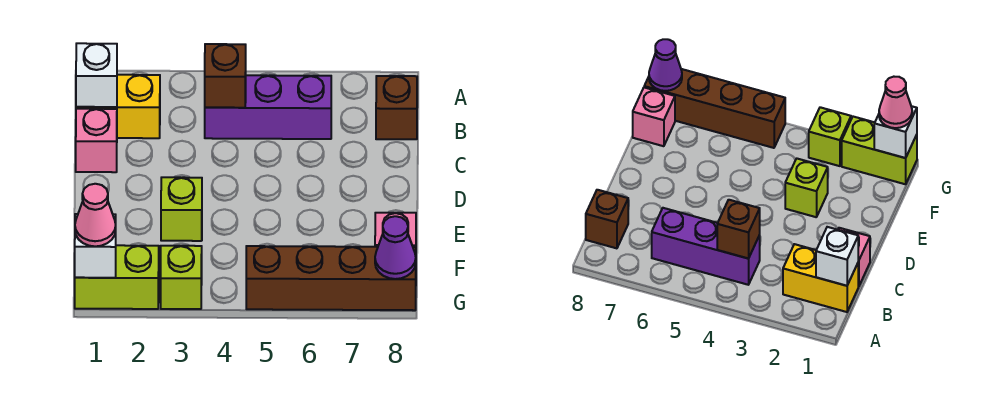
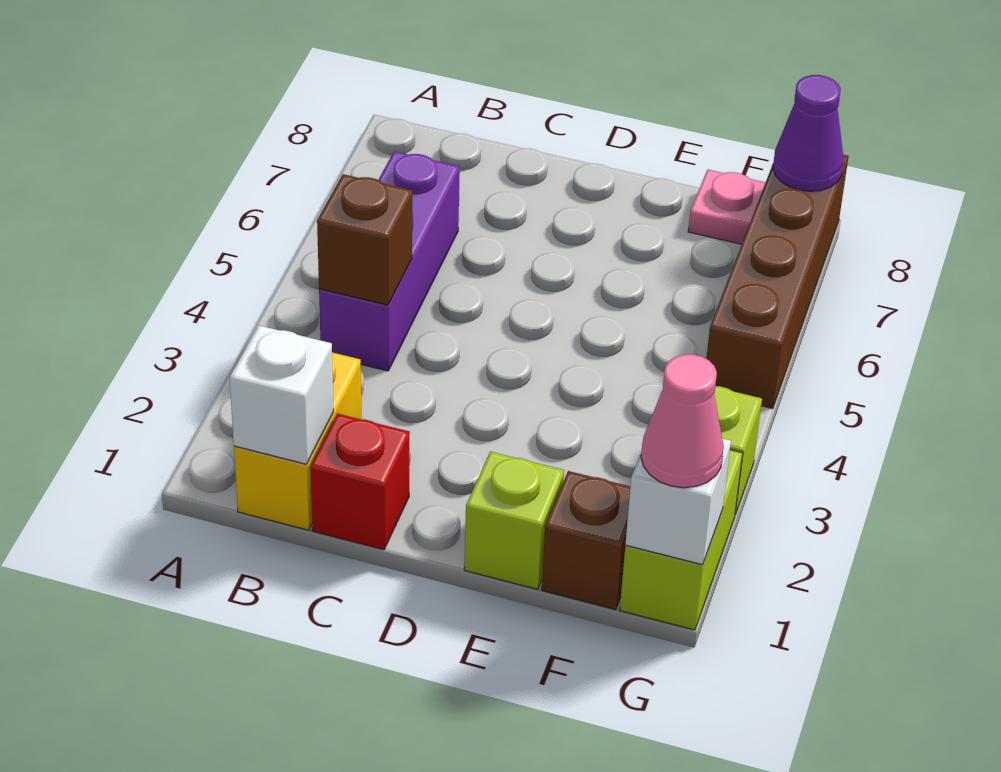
brown 1x1 brick [376,76,417,139] -> brown 1x1 brick moved to [542,471,631,610]
pink 1x1 brick [76,109,117,172] -> red 1x1 brick [310,413,410,550]
lime 1x1 brick [161,177,202,241] -> lime 1x1 brick moved to [464,452,564,589]
pink 1x1 brick [375,213,416,247] -> pink 1x1 plate [688,170,766,244]

